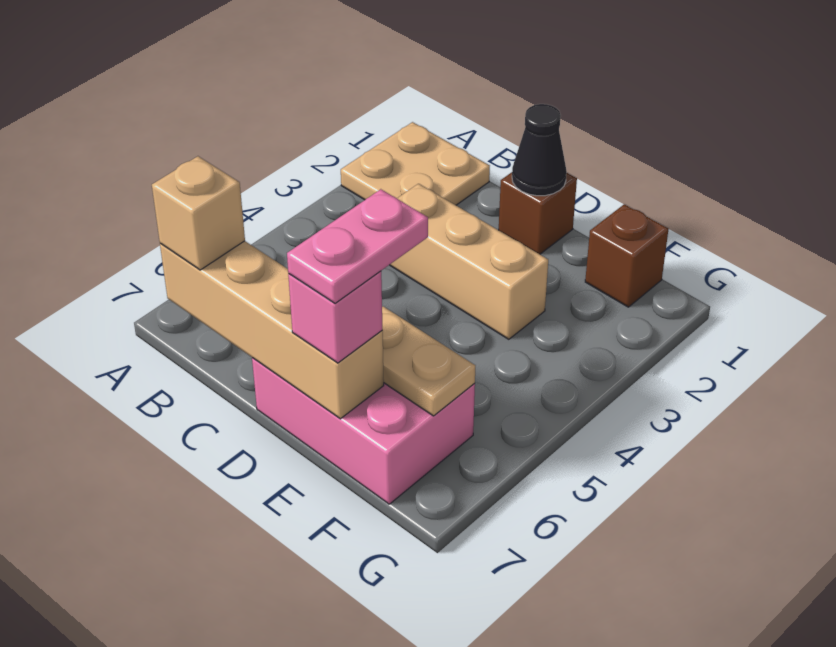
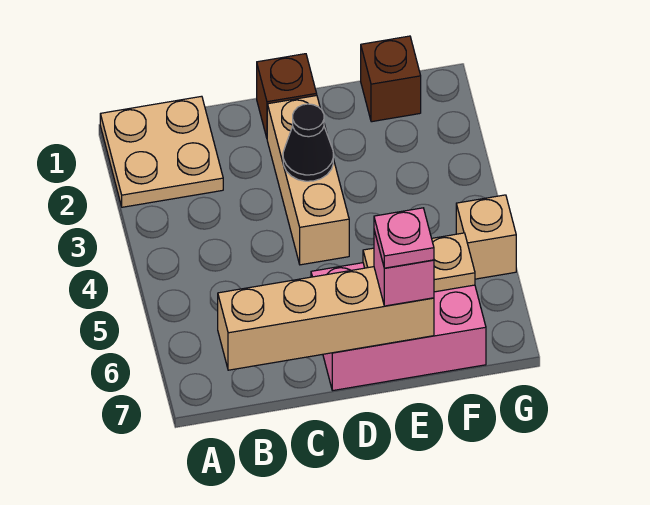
tan 1x1 brick [152,156,245,270] -> tan 1x1 brick moved to [456,195,516,279]
tan 1x3 brick [390,184,548,339] -> tan 1x3 brick turned to [267,96,349,265]
black 1x1 cone [512,104,567,196] -> black 1x1 cone moved to [283,104,333,181]
pink 1x2 plate [287,189,428,303] -> pink 1x1 plate [374,208,434,268]

